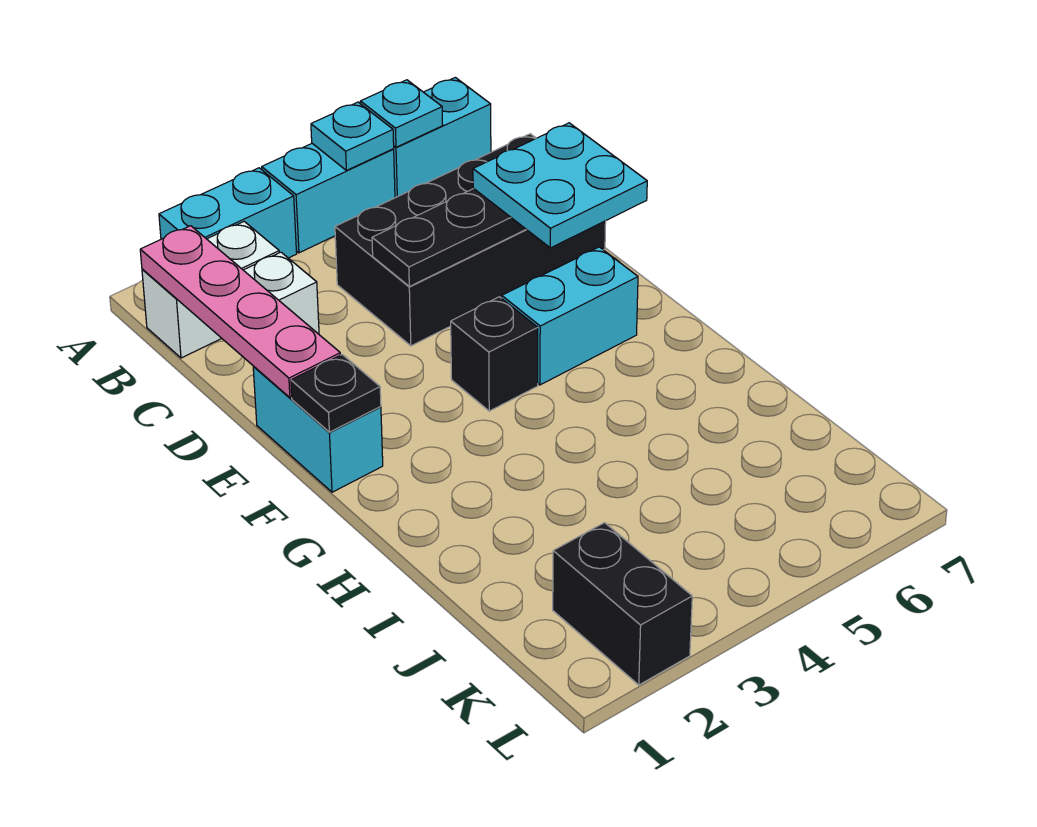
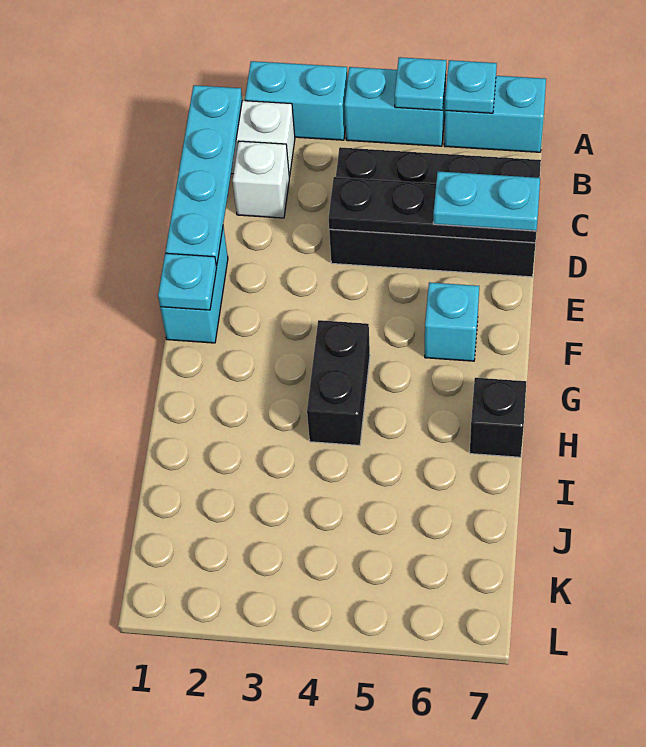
pink 1x4 plate [140,226,340,398] -> cyan 1x4 plate [166,85,242,266]
cyan 2x2 plate [473,123,647,248] -> cyan 1x2 plate [433,171,540,231]
black 1x1 plate [291,355,381,432] -> cyan 1x1 plate [158,253,217,310]
black 1x1 brick [451,297,538,411] -> black 1x1 brick moved to [470,378,526,457]
cyan 1x2 brick [502,247,638,385] -> cyan 1x1 brick [425,282,479,361]
black 1x2 brick [553,523,692,685] -> black 1x2 brick moved to [307,320,370,445]

